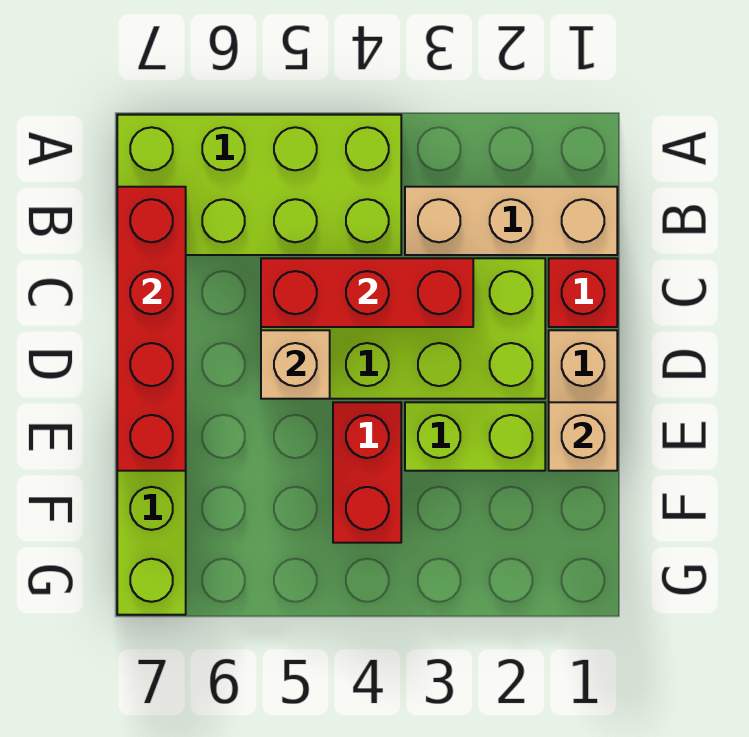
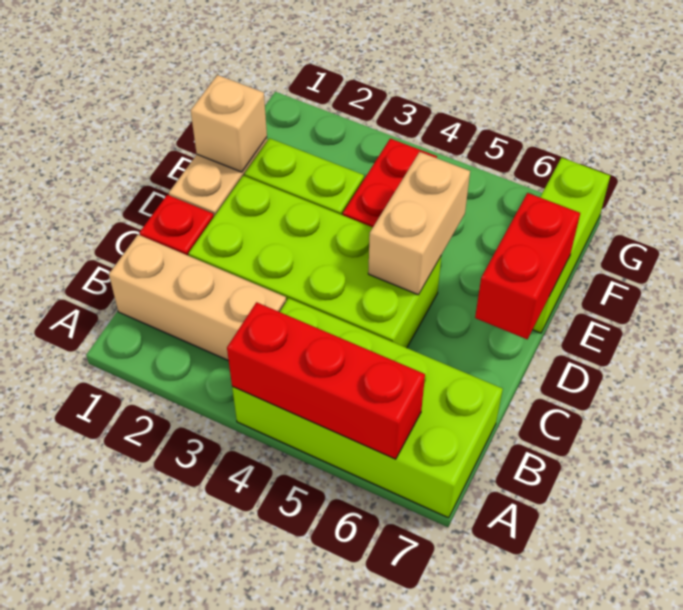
red 1x4 brick [117,187,186,471] -> red 1x2 brick [475,193,580,339]
red 1x3 brick [261,258,473,327] -> red 1x3 brick moved to [227,302,425,459]
tan 1x1 brick [261,330,330,399] -> tan 1x2 brick [368,152,470,295]

